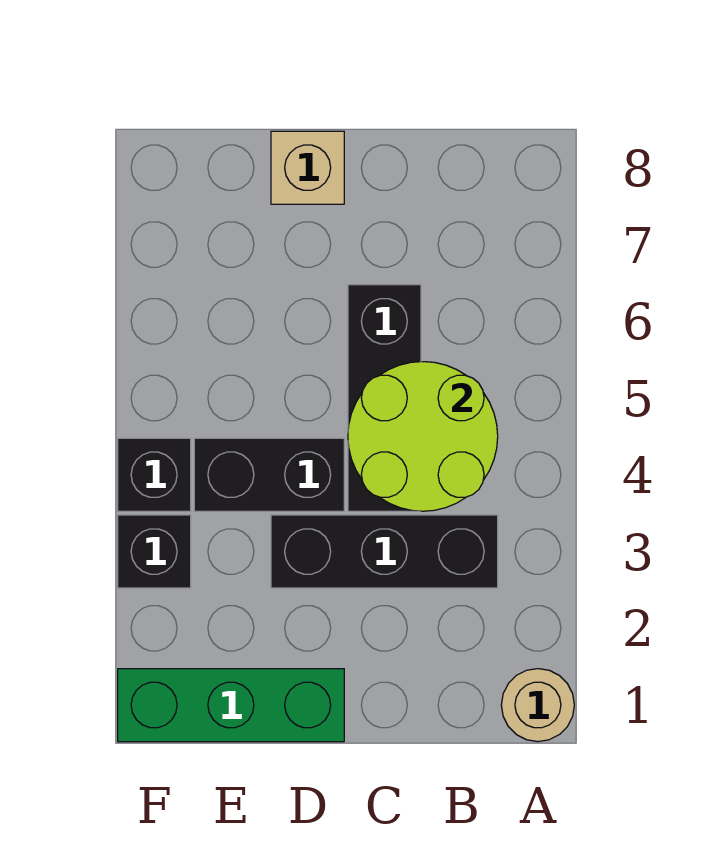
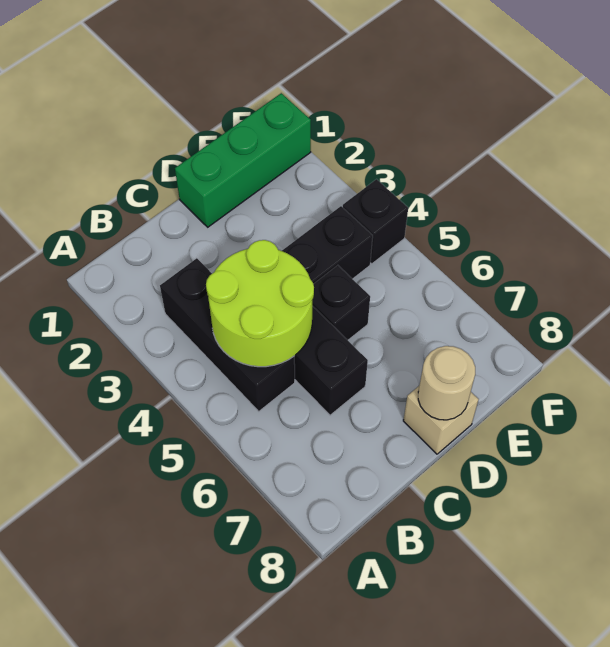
tan 1x1 round brick [501,669,574,742] -> tan 1x1 round brick moved to [418,346,475,420]
black 1x3 brick [271,515,498,588] -> black 1x3 brick turned to [160,258,295,411]
black 1x1 brick [118,515,191,588] -> black 1x1 brick moved to [312,265,370,340]

